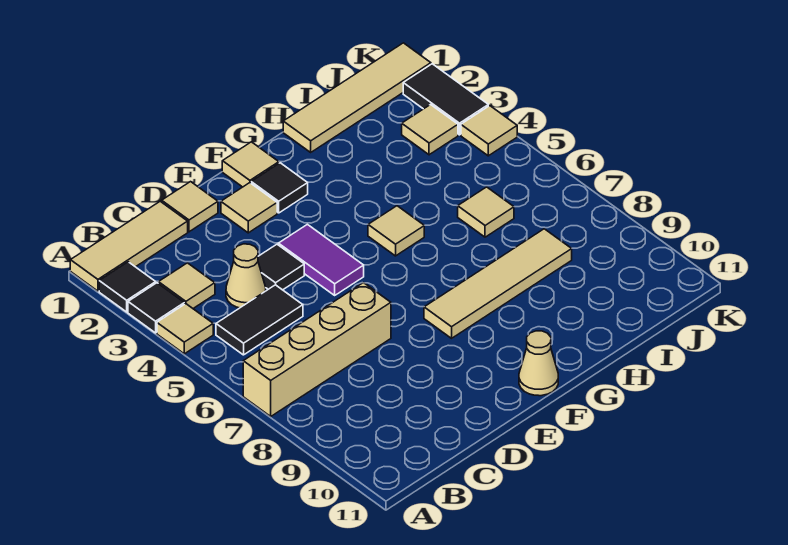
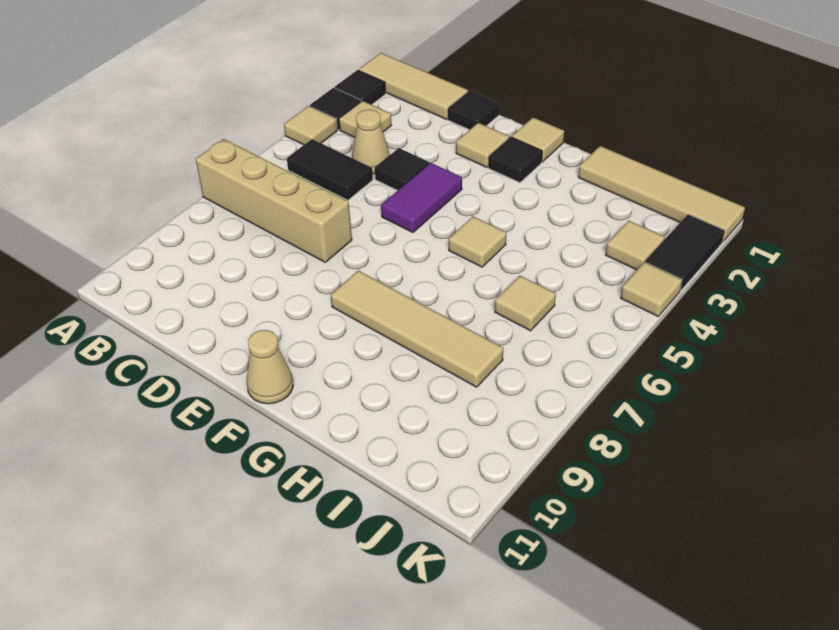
tan 1x1 tile [162,182,218,232] -> black 1x1 tile [448,91,499,130]

